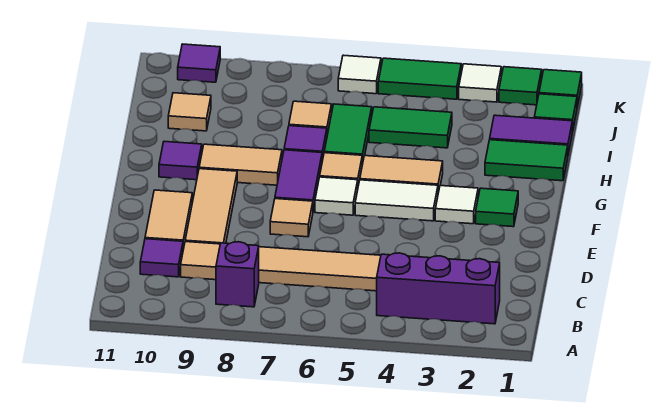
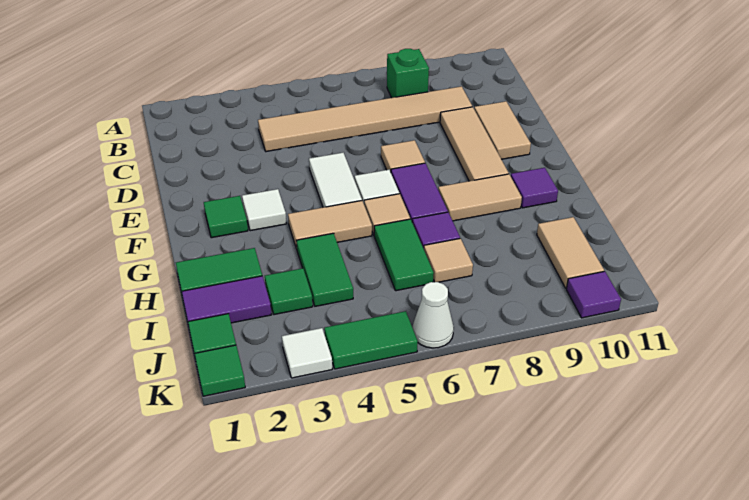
purple 1x3 brick [377,253,500,324] -> none
purple 1x1 brick [216,242,259,307] -> green 1x1 brick [387,49,429,98]
purple 1x1 tile [140,239,183,277] -> none
white 1x2 tile [355,180,438,221] -> white 1x2 tile turned to [309,153,362,207]
green 1x2 tile [369,107,452,148] -> green 1x2 tile turned to [296,233,353,306]
tan 1x1 tile [168,93,211,131] -> tan 1x2 tile [537,217,604,288]
green 1x1 tile [499,67,542,105] -> green 1x1 tile moved to [265,268,313,315]
white 1x1 tile [338,55,381,94] -> white 1x1 cone [413,282,454,348]

